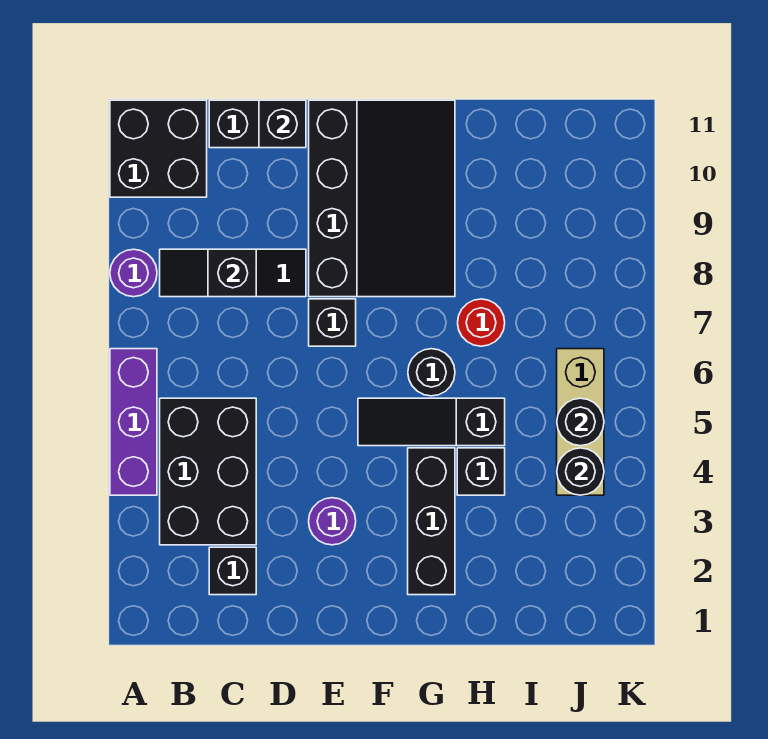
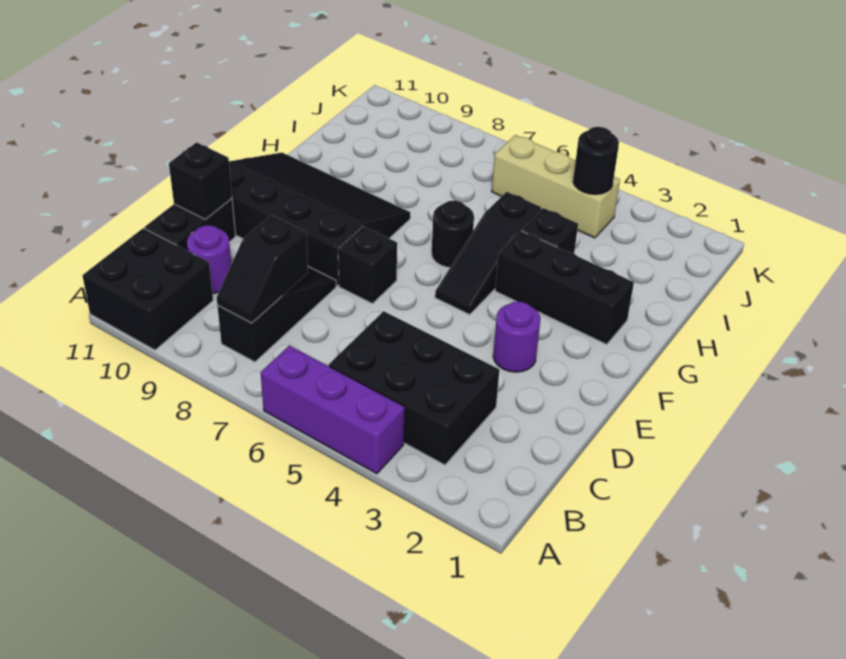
purple 1x1 round brick [110,249,157,297] -> purple 1x1 round brick moved to [187,225,231,294]
black 1x1 brick [209,547,256,595] -> none
red 1x1 round brick [458,299,505,346] -> none
black 1x1 round brick [557,398,604,446] -> none

